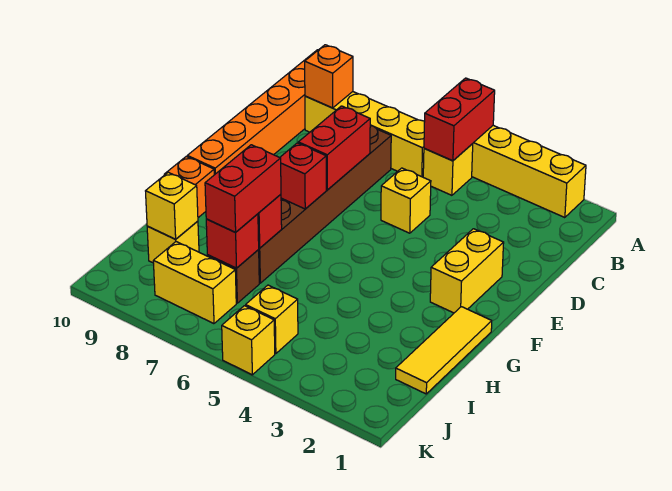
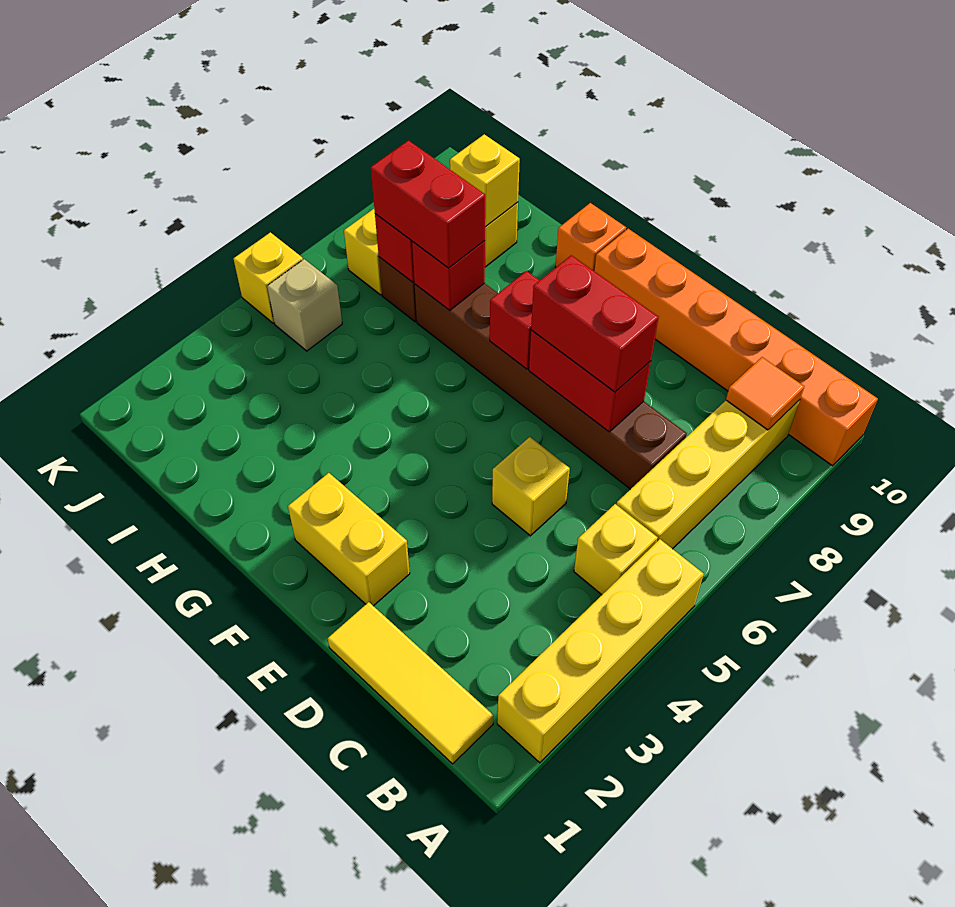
red 1x2 brick [424,78,495,161] -> red 1x2 brick moved to [531,255,659,392]
orange 1x1 brick [305,45,353,108] -> orange 1x1 tile [726,357,804,430]
yellow 1x3 tile [396,307,492,394] -> yellow 1x3 tile moved to [328,602,494,764]
yellow 1x1 brick [246,285,298,354] -> tan 1x1 brick [267,259,342,351]

